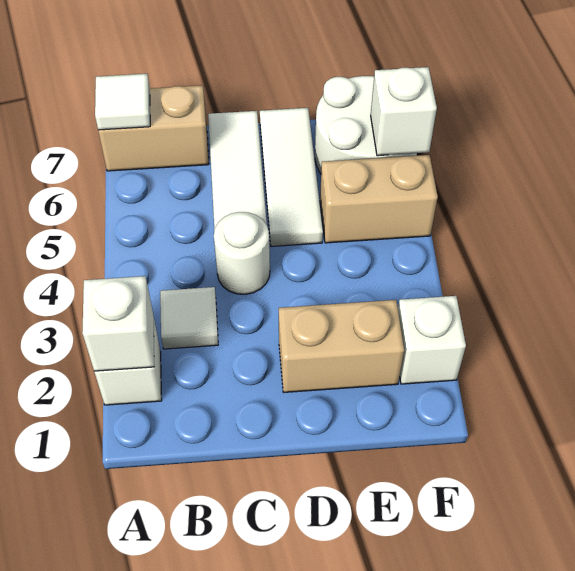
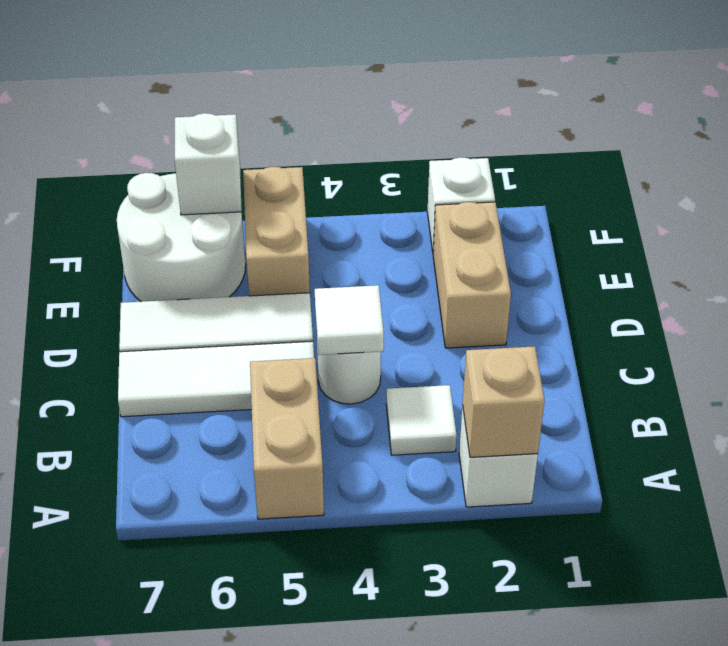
white 1x1 brick [82,276,154,371] -> tan 1x1 brick [463,346,545,457]
tan 1x2 brick [98,85,209,171] -> tan 1x2 brick moved to [250,358,324,519]
white 1x1 tile [95,74,150,130] -> white 1x1 tile moved to [315,285,384,355]

